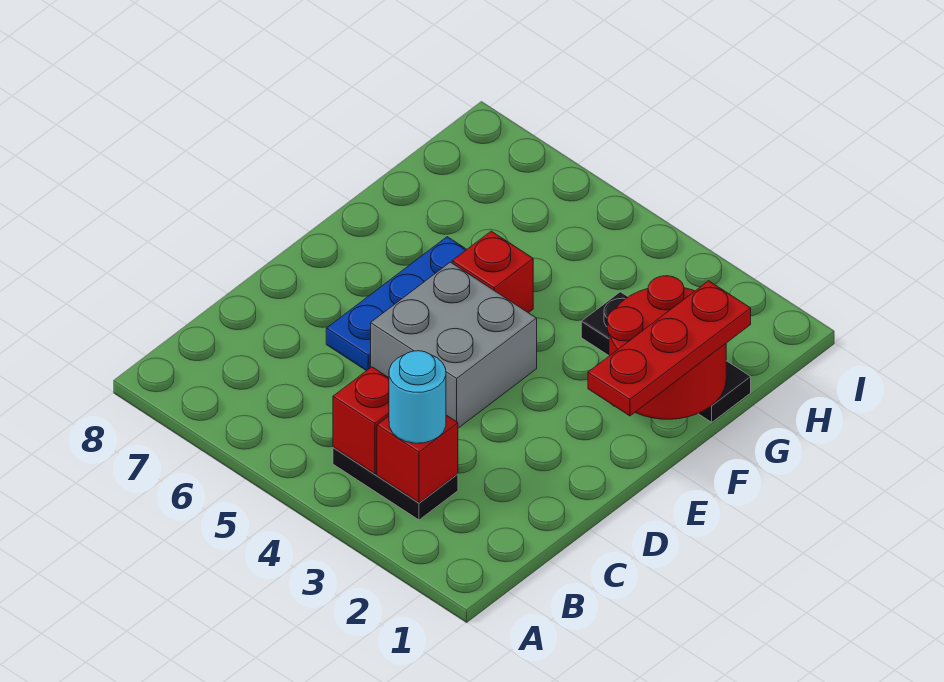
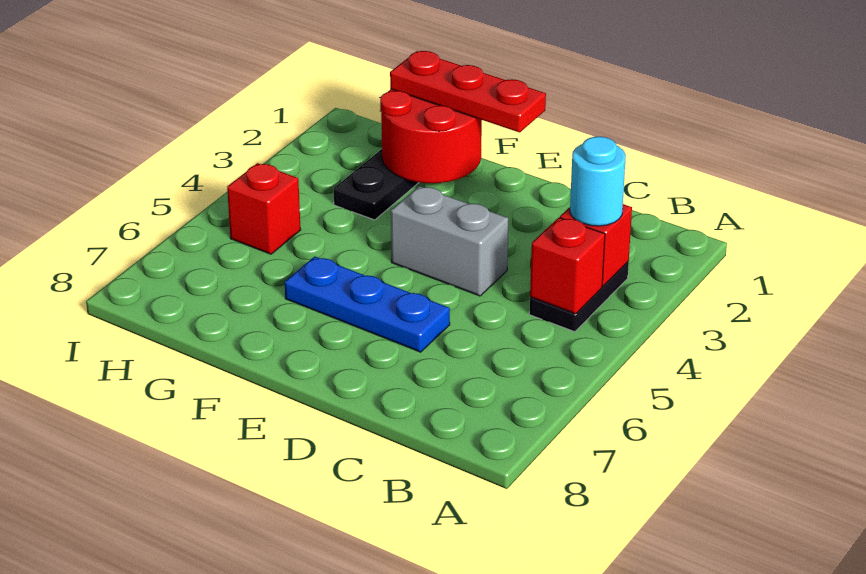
grey 2x2 brick [371,262,537,428] -> grey 1x2 brick [391,186,508,296]
red 1x1 brick [452,231,533,313] -> red 1x1 brick moved to [227,163,301,254]

